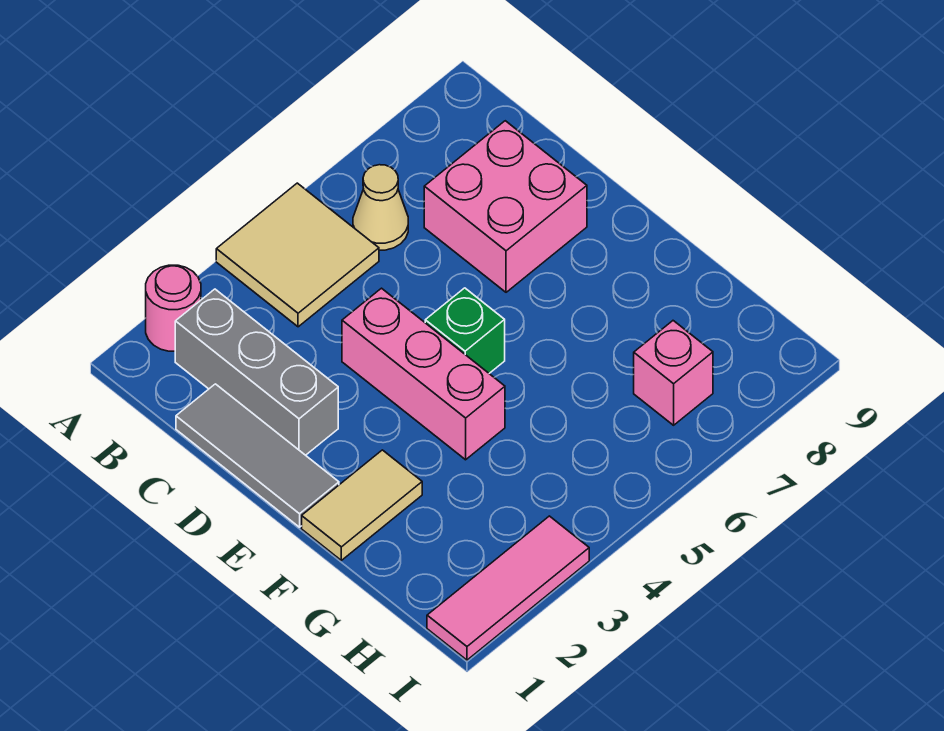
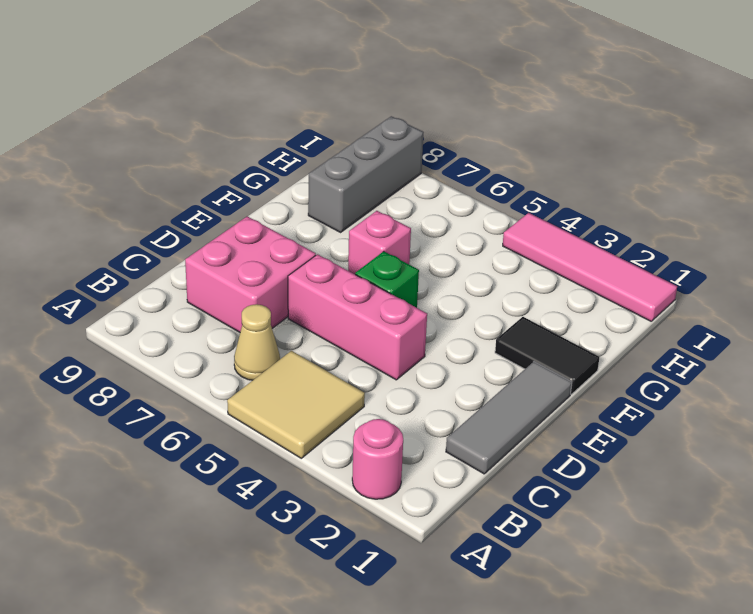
grey 1x3 brick [175,289,338,455] -> grey 1x3 brick moved to [308,116,424,232]
pink 1x3 brick [342,288,505,460] -> pink 1x3 brick turned to [288,254,427,380]
tan 1x2 tile [302,450,422,560] -> black 1x2 tile [495,317,599,394]
pink 1x1 brick [634,321,713,425] -> pink 1x1 brick moved to [348,211,411,274]
pink 1x3 tile [427,516,589,660] -> pink 1x4 tile [503,213,677,321]

